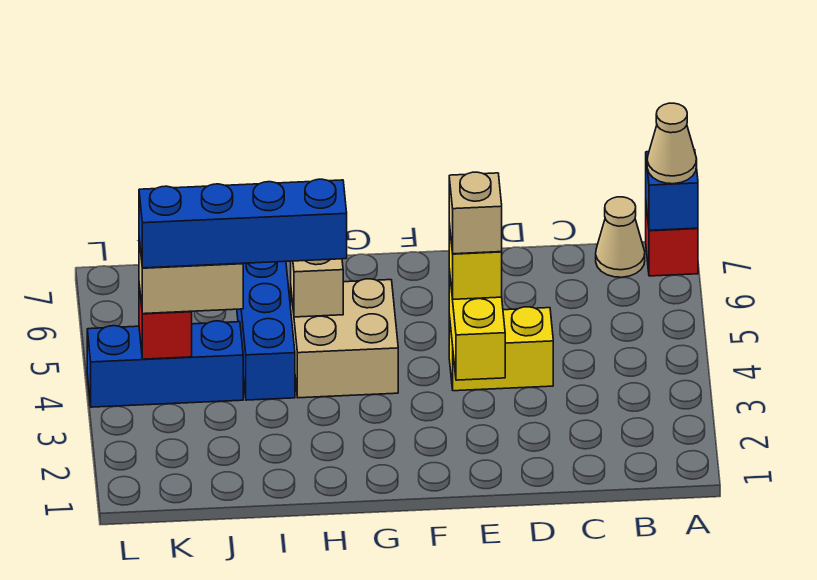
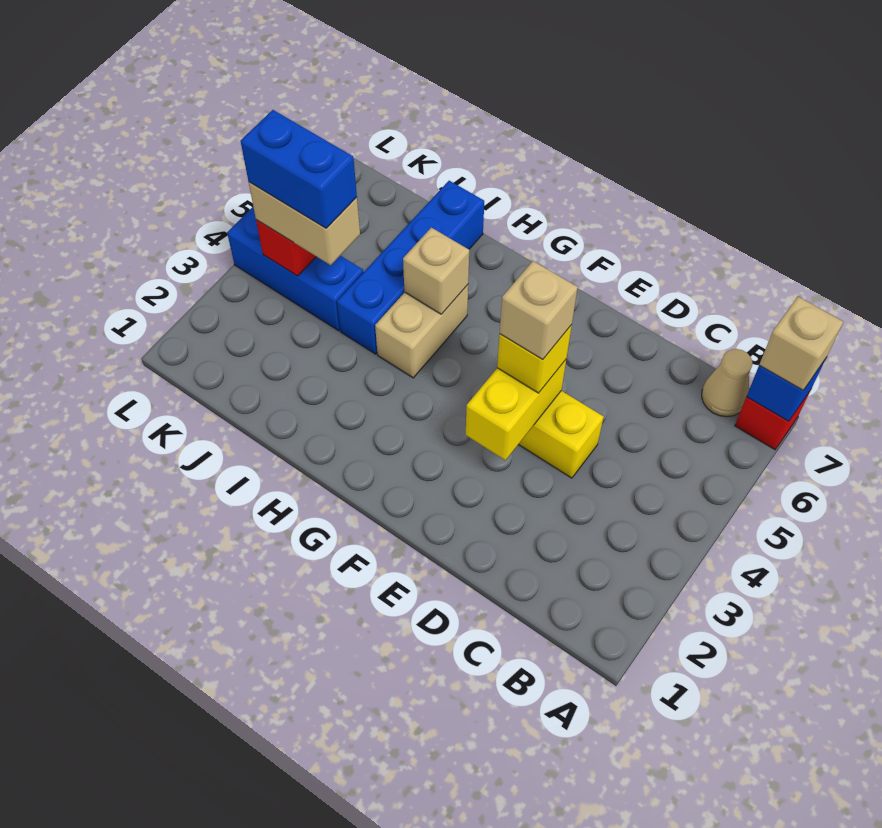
tan 1x1 cone [647,103,697,184] -> tan 1x1 brick [759,297,843,390]
tan 2x2 brick [291,279,398,398] -> tan 1x2 brick [375,285,468,378]
blue 1x4 brick [139,179,347,268] -> blue 1x2 brick [240,110,357,228]

